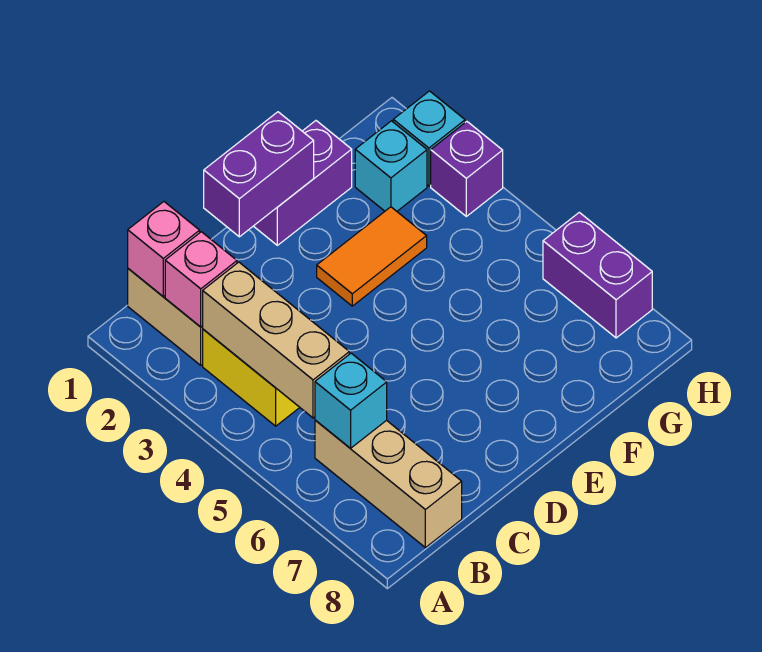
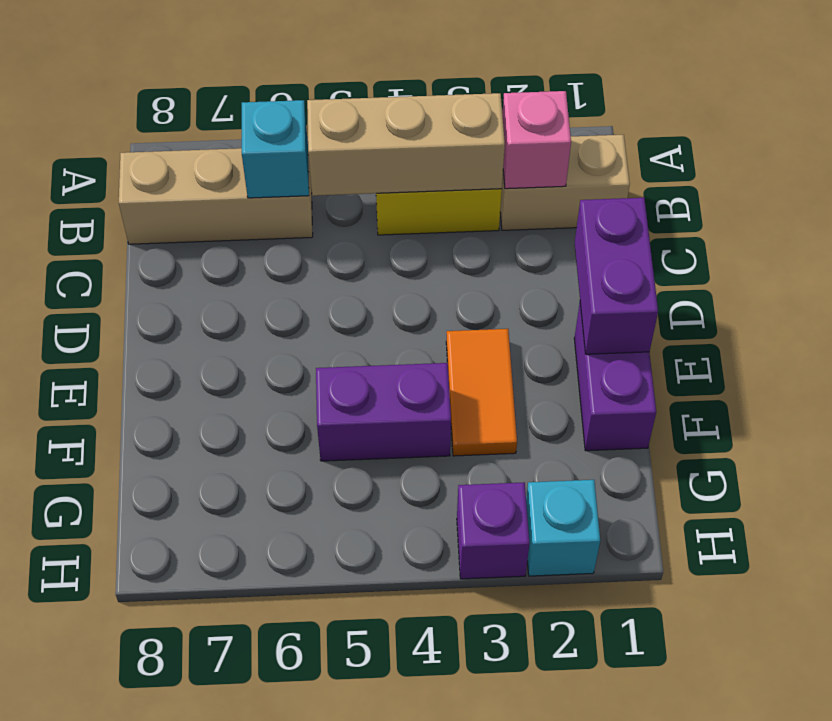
pink 1x1 brick [128,202,200,296] -> none
cyan 1x1 brick [355,121,427,211] -> none
purple 1x2 brick [543,212,652,338] -> purple 1x2 brick moved to [316,363,451,461]

